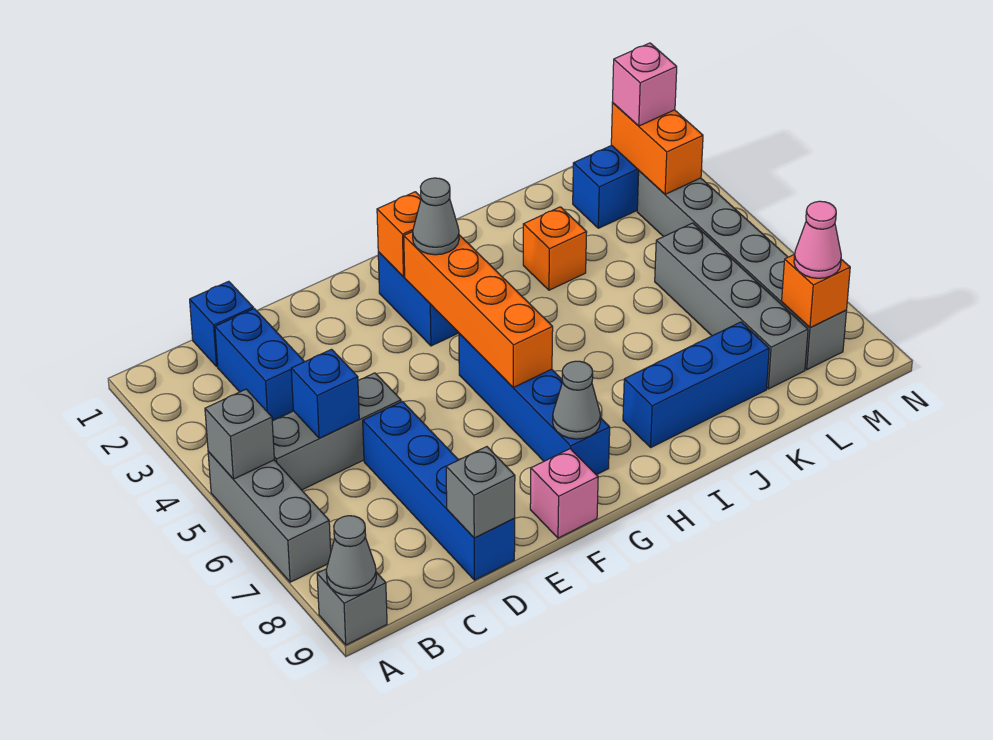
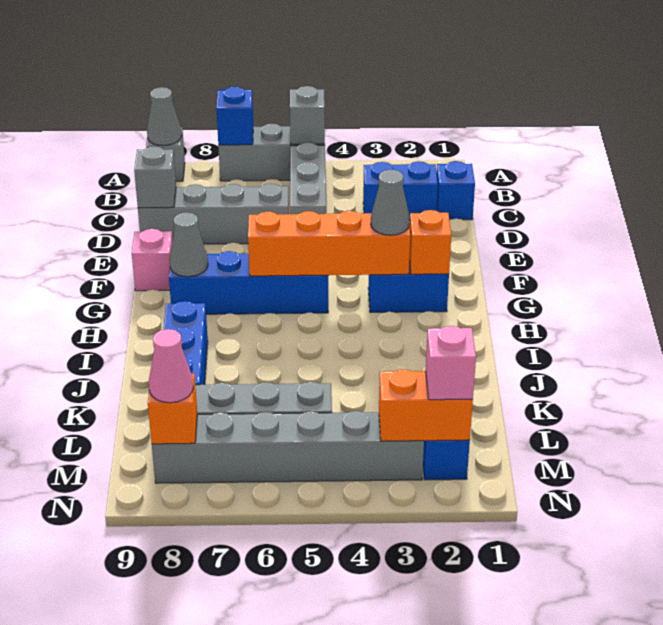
blue 1x1 brick [291,349,359,438] -> blue 1x1 brick moved to [216,87,253,145]
blue 1x4 brick [363,401,515,580] -> grey 1x4 brick [138,184,289,244]
orange 1x1 brick [523,207,587,290] -> none

